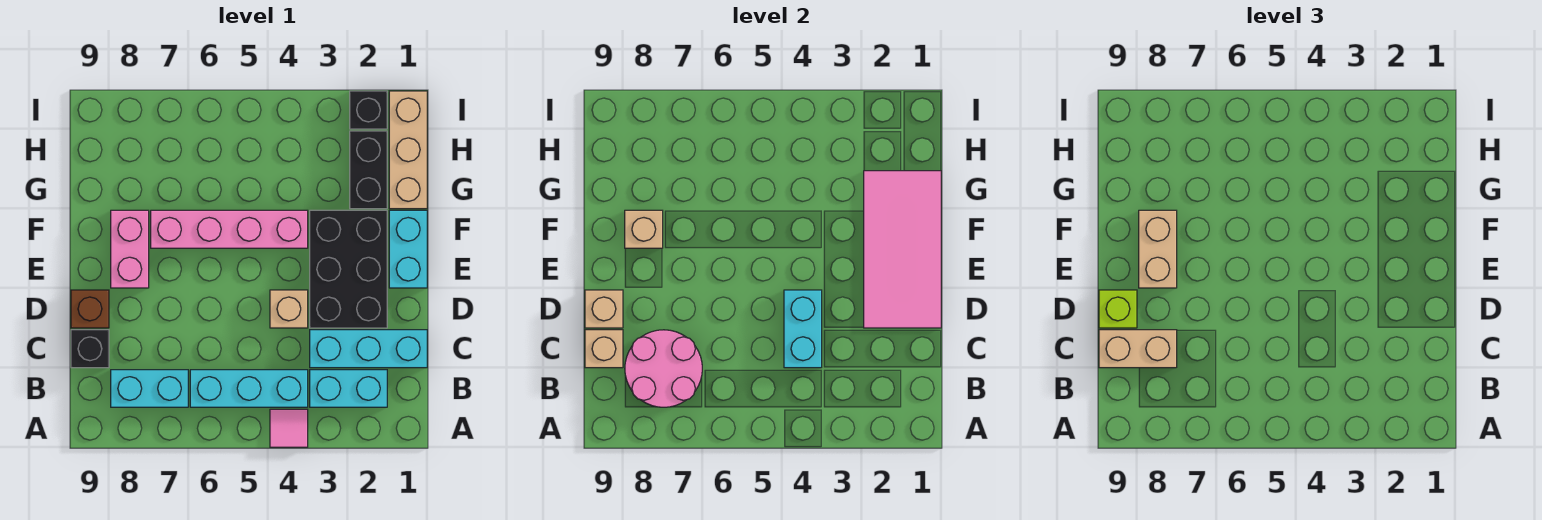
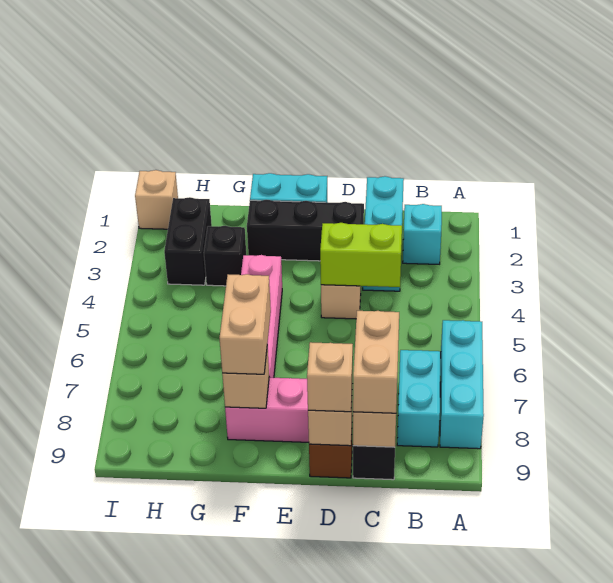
pink 1x1 tile [270,409,308,447] -> none
cyan 1x2 brick [310,370,387,407] -> cyan 1x1 brick [403,204,442,264]
cyan 1x3 brick [190,370,308,407] -> cyan 1x3 brick moved to [440,320,484,449]
pink 2x2 round brick [625,330,702,407] -> none
cyan 1x2 brick [784,290,822,368] -> lime 1x2 brick [320,223,402,287]
pink 2x4 tile [864,171,941,328] -> none
black 2x3 brick [310,210,387,328] -> black 1x3 brick [247,200,364,261]
lime 1x1 brick [1099,290,1137,328] -> tan 1x1 brick [307,342,353,412]
tan 1x2 brick [1139,210,1177,288] -> tan 1x2 brick turned to [219,274,271,374]
tan 1x3 brick [389,91,427,209] -> tan 1x1 brick [135,170,178,229]
black 1x2 brick [350,131,387,209] -> black 1x2 brick turned to [164,197,212,285]
black 1x1 brick [350,91,387,129] -> black 1x1 brick moved to [204,226,246,286]

